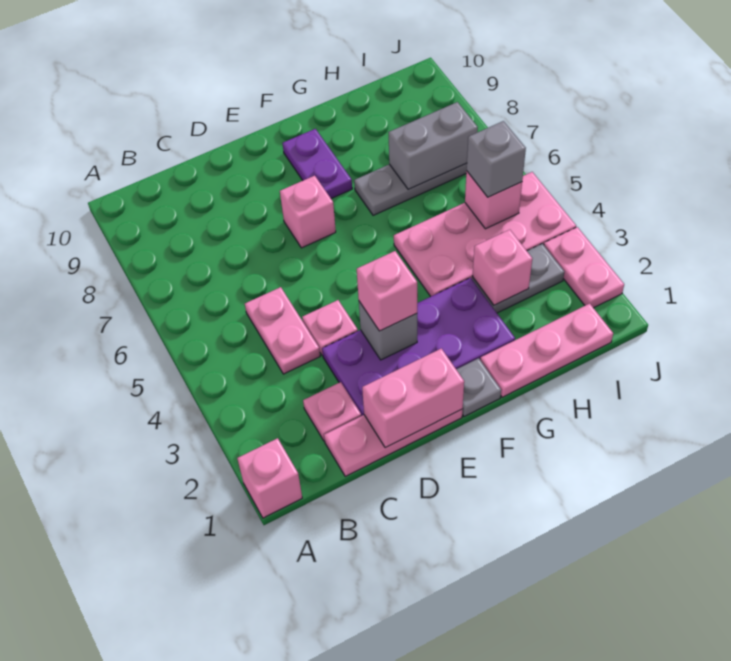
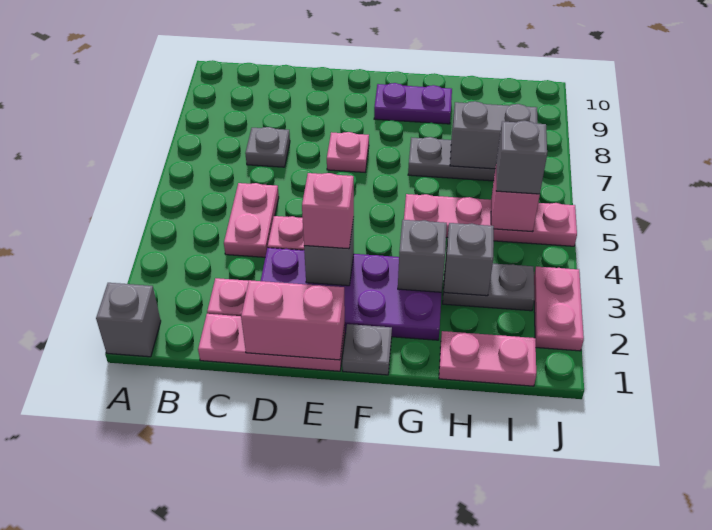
pink 1x1 brick [237,438,302,518] -> grey 1x1 brick [96,283,161,357]
none -> grey 1x1 plate [245,127,290,167]
pink 1x1 brick [280,175,336,248] -> pink 1x1 plate [327,132,369,172]
purple 1x2 plate [283,129,352,199] -> purple 1x2 plate turned to [374,83,452,124]
pink 1x3 plate [480,304,613,397] -> pink 1x2 plate [439,331,536,386]
none -> grey 1x1 brick [398,220,447,292]
pink 2x4 plate [394,172,576,297] -> pink 1x4 plate [404,194,577,246]
pink 1x1 brick [472,230,532,305] -> grey 1x1 brick [444,223,494,296]

